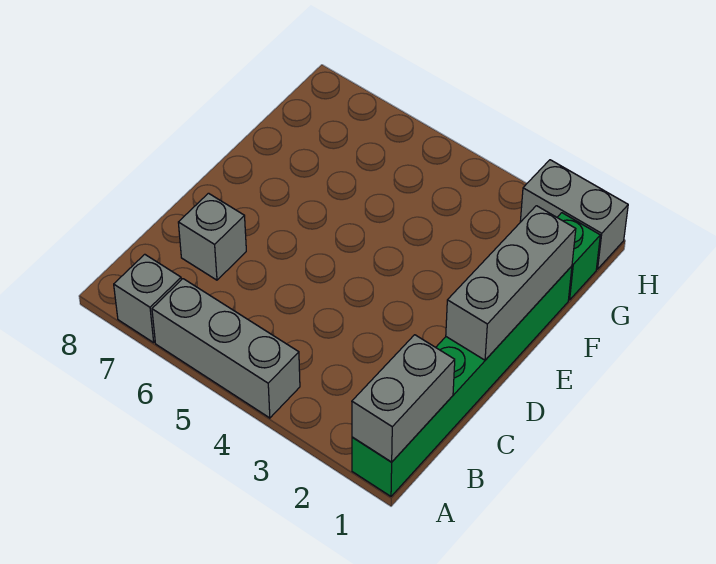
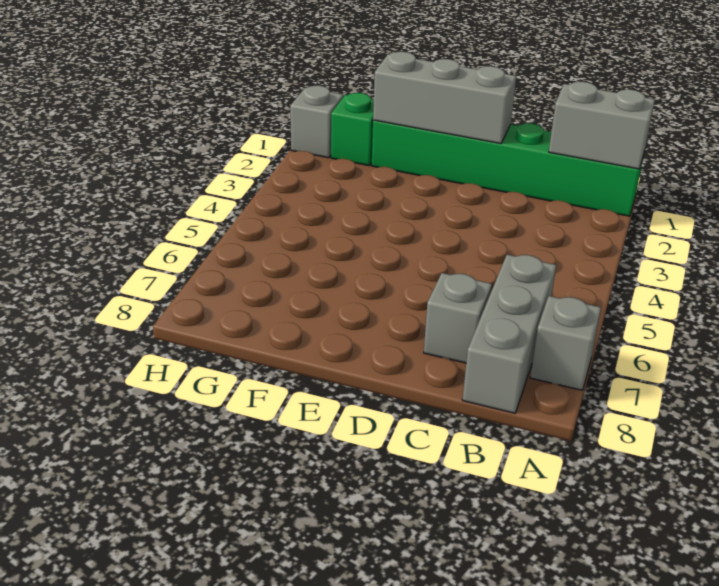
grey 1x3 brick [152,279,300,418] -> grey 1x3 brick moved to [462,255,556,413]
grey 1x2 brick [520,160,628,269] -> grey 1x1 brick [290,86,343,158]

